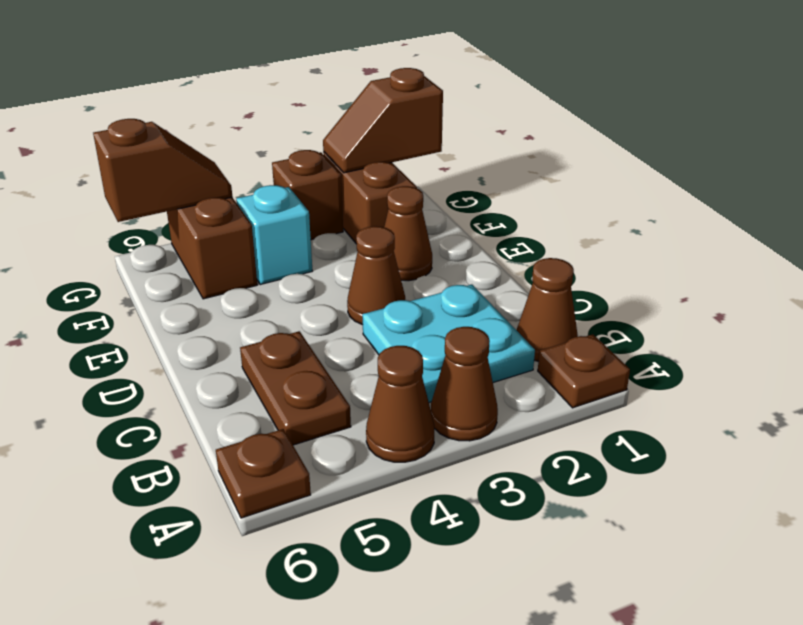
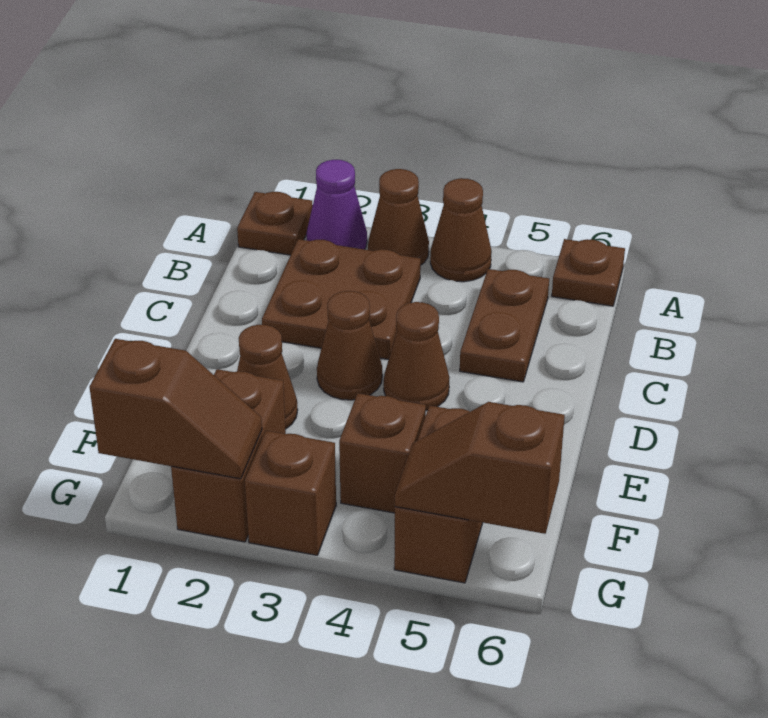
none -> purple 1x1 cone [306,160,367,249]
brown 1x1 cone [517,258,578,361] -> brown 1x1 cone moved to [384,302,450,411]
cyan 2x2 plate [362,284,535,403] -> brown 2x2 plate [262,239,421,360]
cyan 1x1 brick [236,185,312,285] -> brown 1x1 brick [339,393,426,513]

